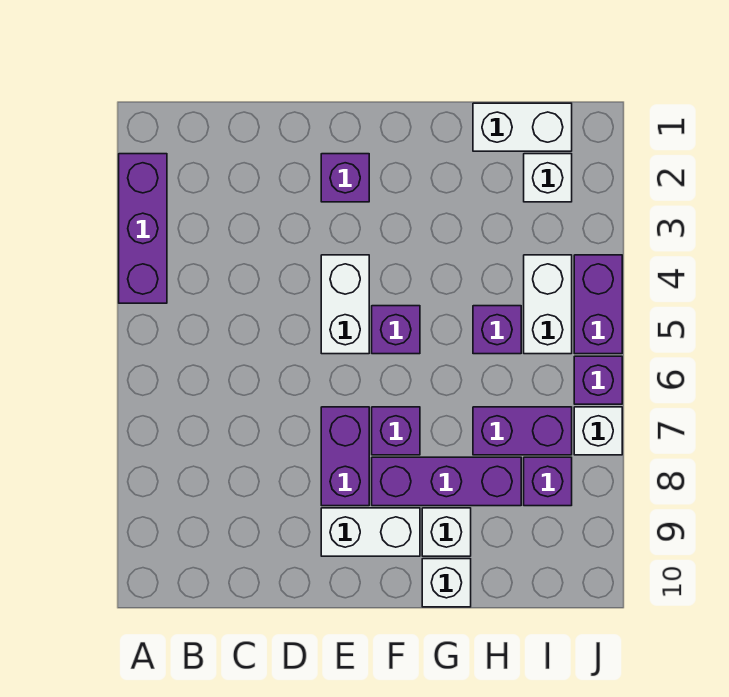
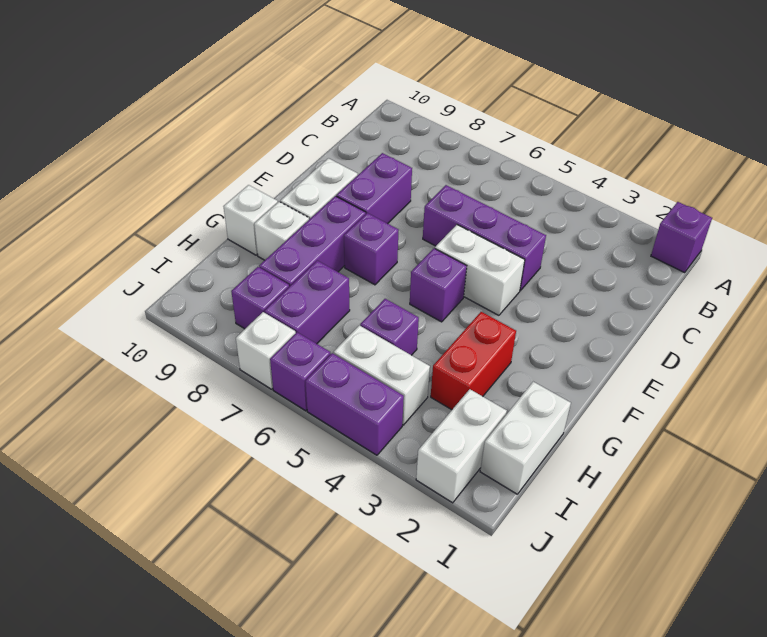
purple 1x3 brick [119,154,167,303] -> purple 1x3 brick moved to [423,185,546,291]
purple 1x1 brick [321,154,369,202] -> purple 1x1 brick moved to [651,202,712,273]
purple 1x2 brick [321,407,369,506] -> purple 1x2 brick turned to [336,153,412,224]
none -> red 1x2 brick [431,312,516,410]
white 1x1 brick [524,154,572,202] -> white 1x2 brick [416,389,507,503]

